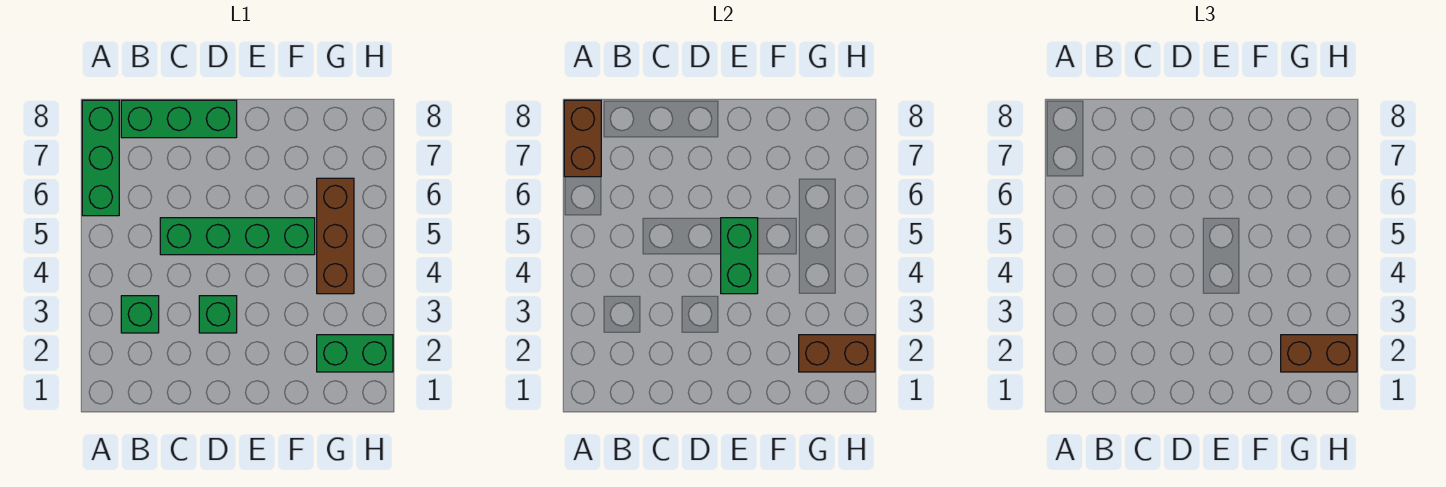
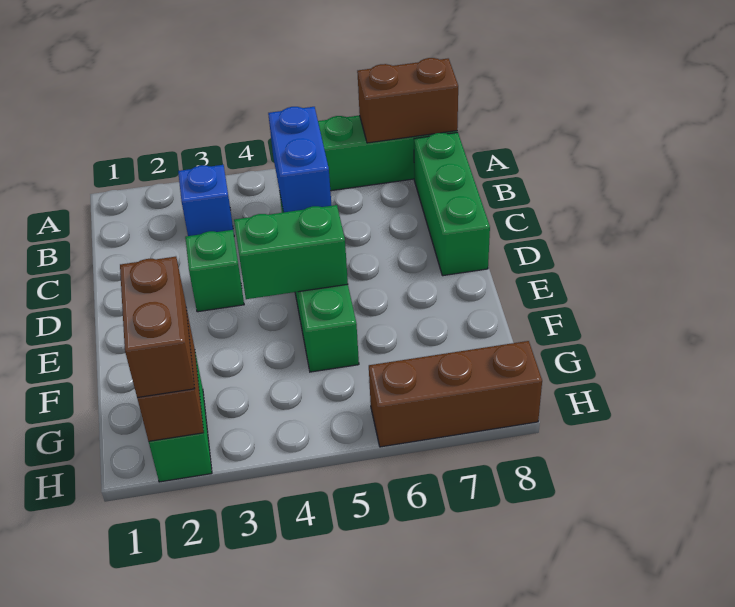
green 1x1 brick [121,296,159,333] -> blue 1x1 brick [178,165,234,236]
none -> blue 1x2 brick [268,107,332,212]
brown 1x3 brick [317,178,354,294] -> brown 1x3 brick moved to [369,341,542,447]

